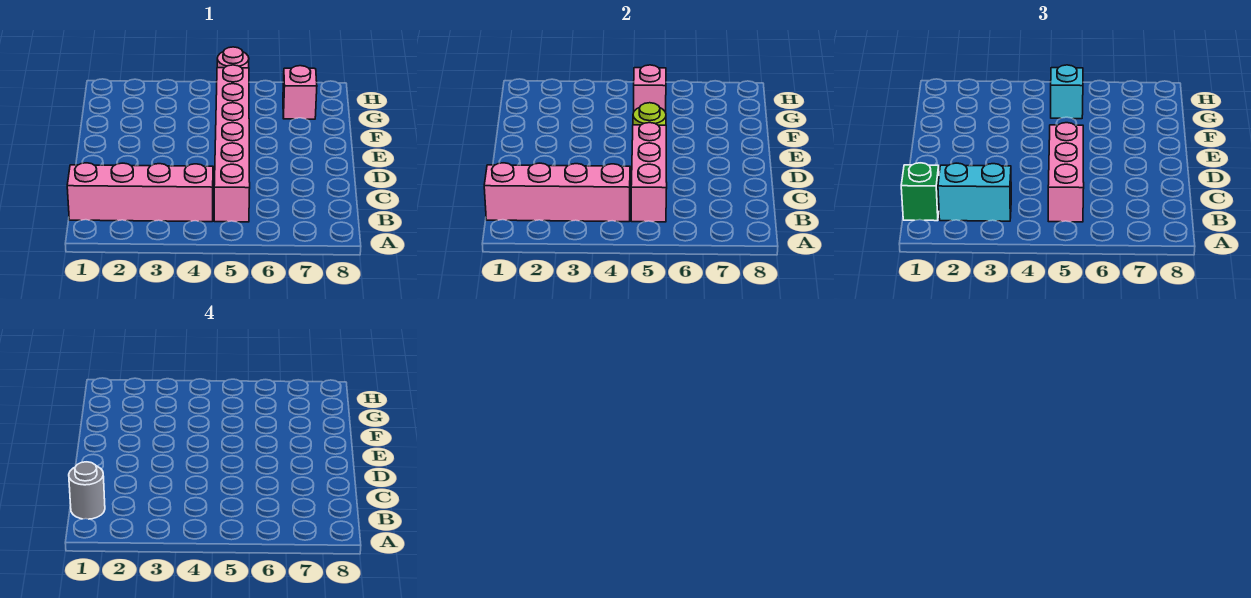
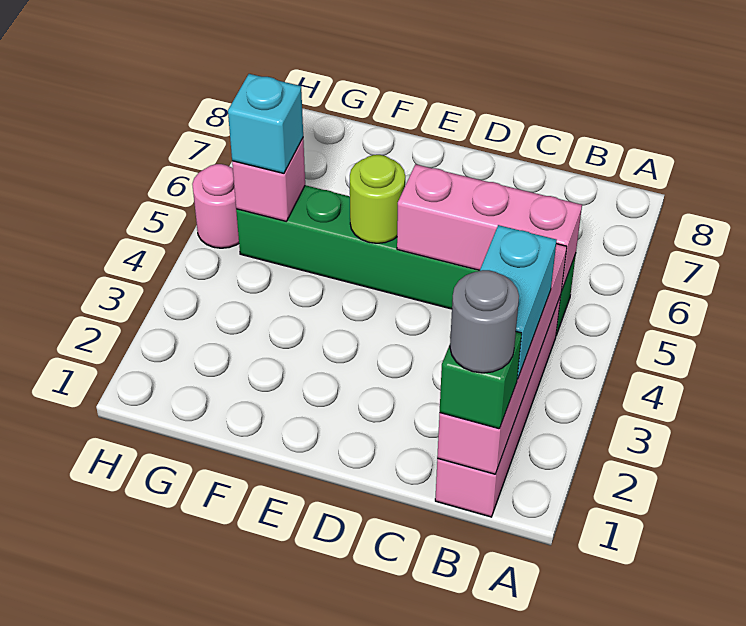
pink 1x6 brick [214,65,250,222] -> green 1x6 brick [236,185,576,335]
pink 1x3 brick [1048,123,1084,222] -> none
pink 1x1 brick [283,66,317,119] -> none

